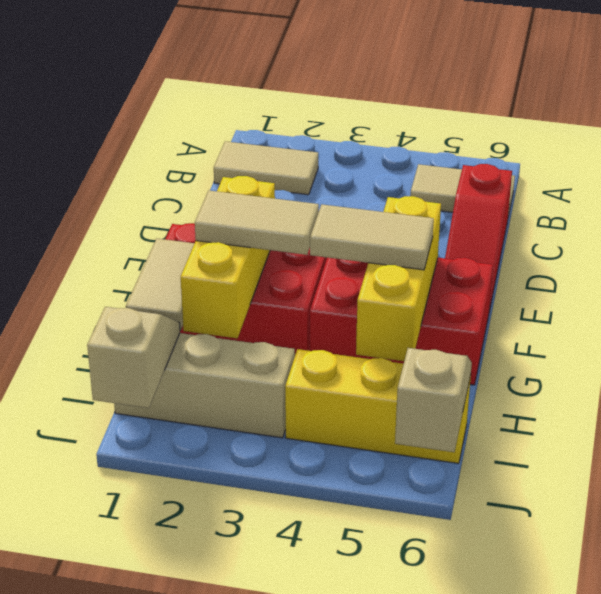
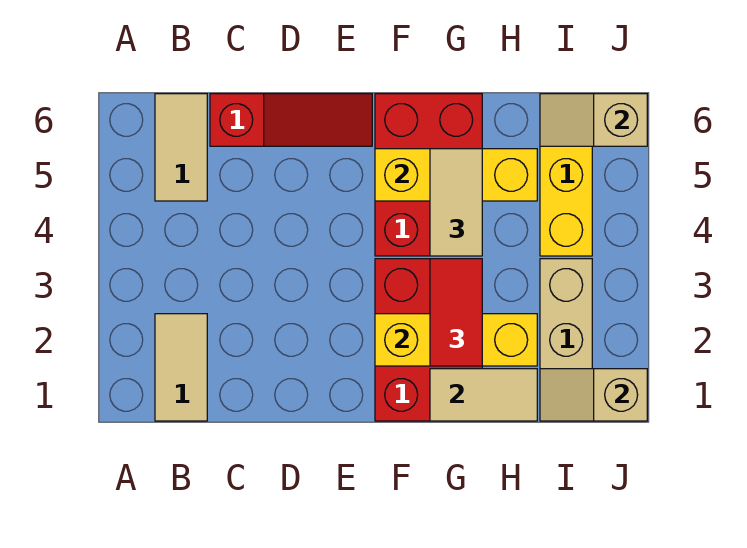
tan 1x2 tile [195,191,319,255] -> red 1x2 tile [430,259,482,366]

